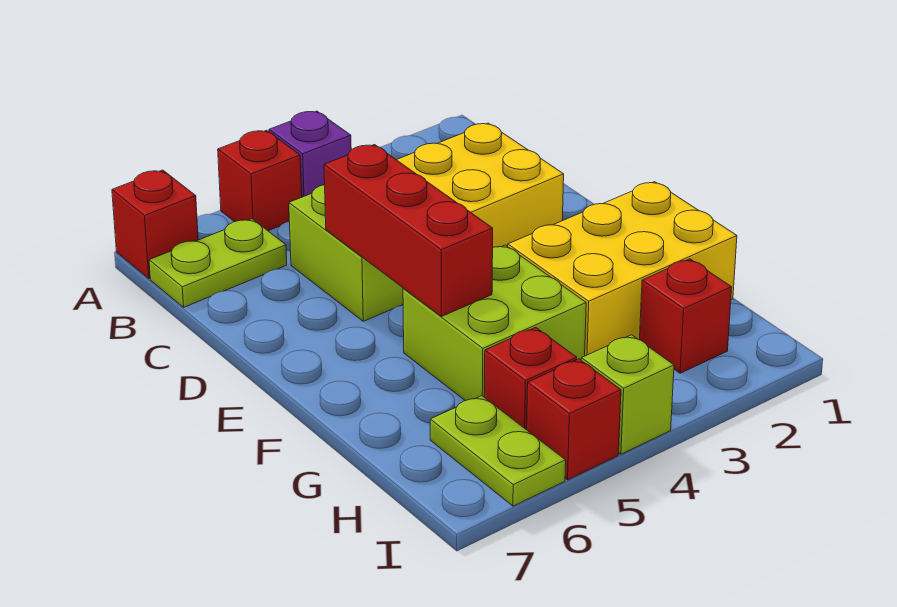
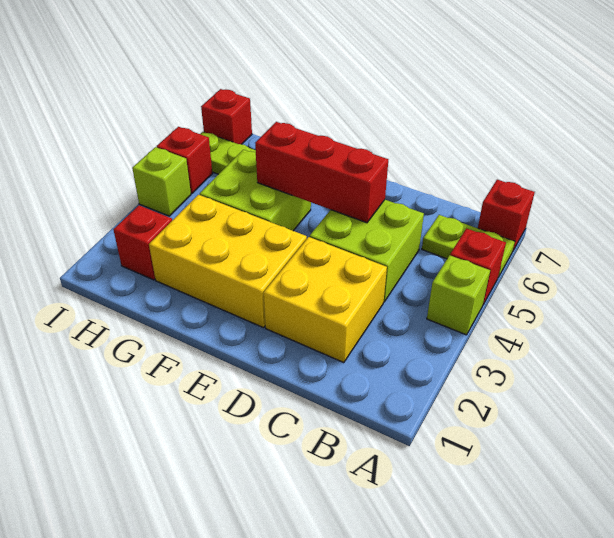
purple 1x1 brick [269,111,351,197] -> lime 1x1 brick [427,255,490,335]
lime 1x2 plate [149,219,287,307] -> lime 1x2 plate turned to [422,215,515,277]
yellow 2x3 brick [508,182,737,356] -> yellow 2x3 brick turned to [149,195,307,328]
red 1x1 brick [484,328,577,430] -> red 1x1 brick moved to [201,89,252,144]

